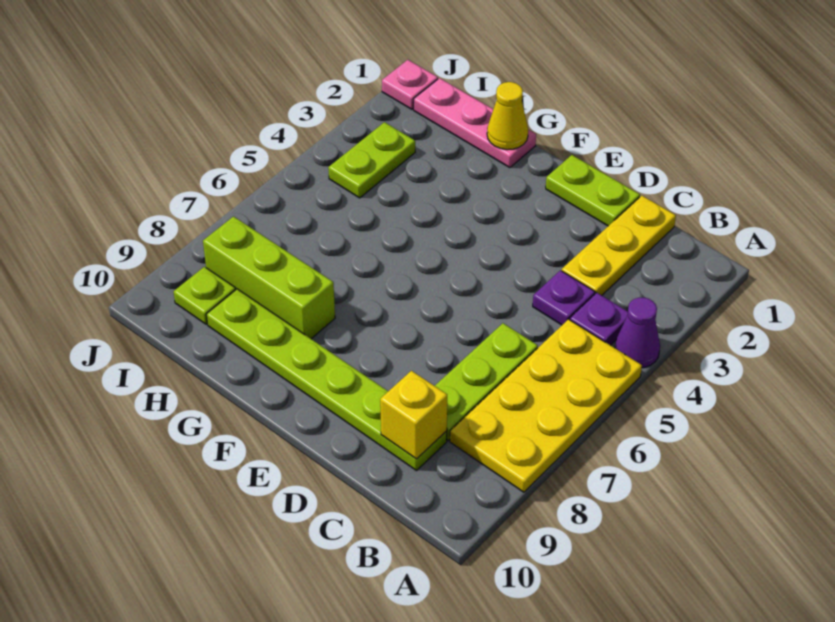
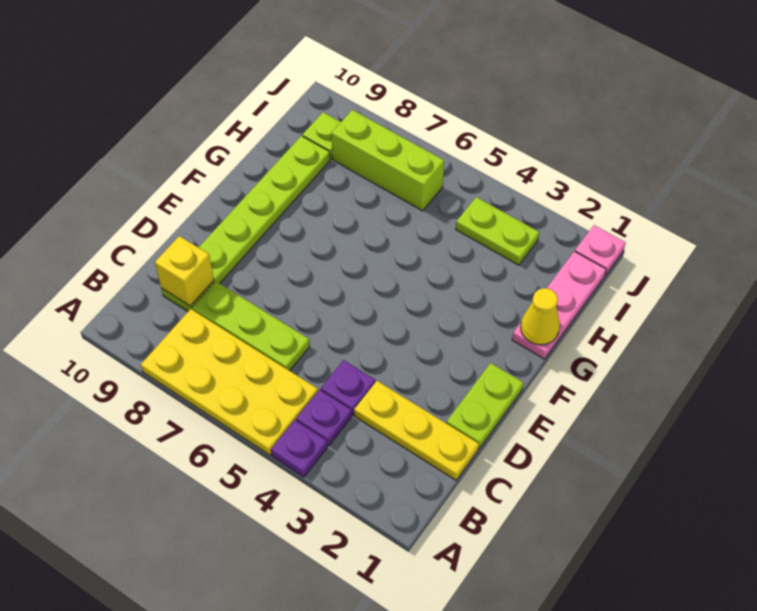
purple 1x1 cone [615,298,660,368] -> purple 1x1 plate [271,420,327,477]
lime 1x3 brick [203,217,335,339] -> lime 1x3 brick turned to [331,110,444,211]

